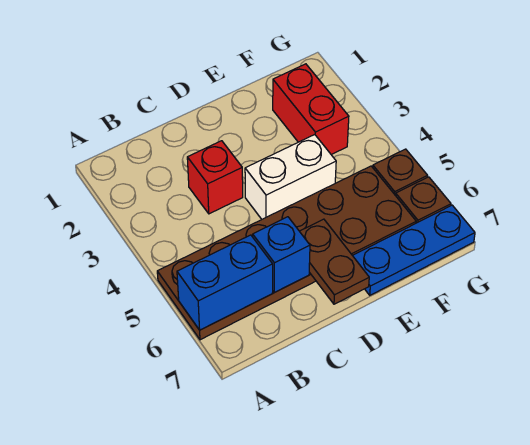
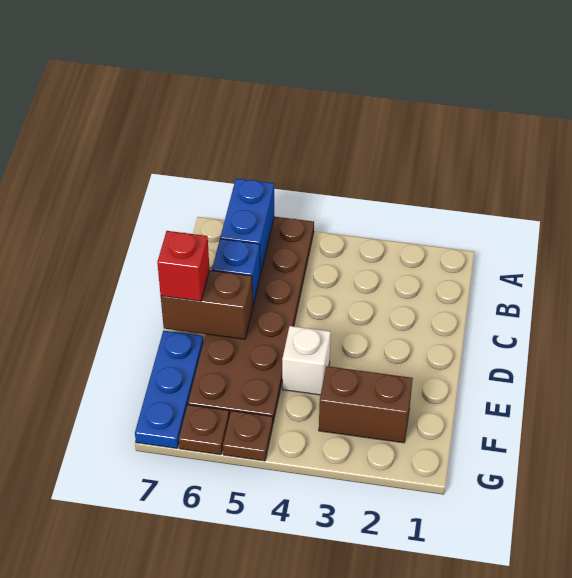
red 1x1 brick [187,141,243,214] -> red 1x1 brick moved to [157,231,209,301]
white 1x2 brick [245,135,336,219] -> white 1x1 brick [282,326,331,395]
brown 1x2 plate [300,219,369,304] -> brown 1x2 brick [161,270,253,339]
red 1x2 brick [273,64,349,155] -> brown 1x2 brick [319,366,413,443]

